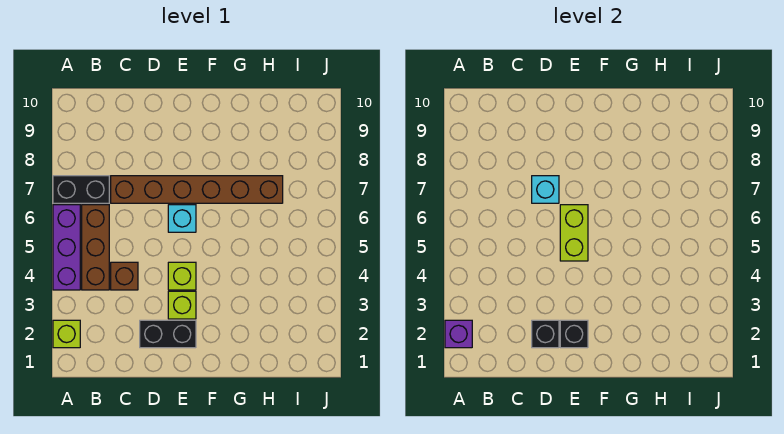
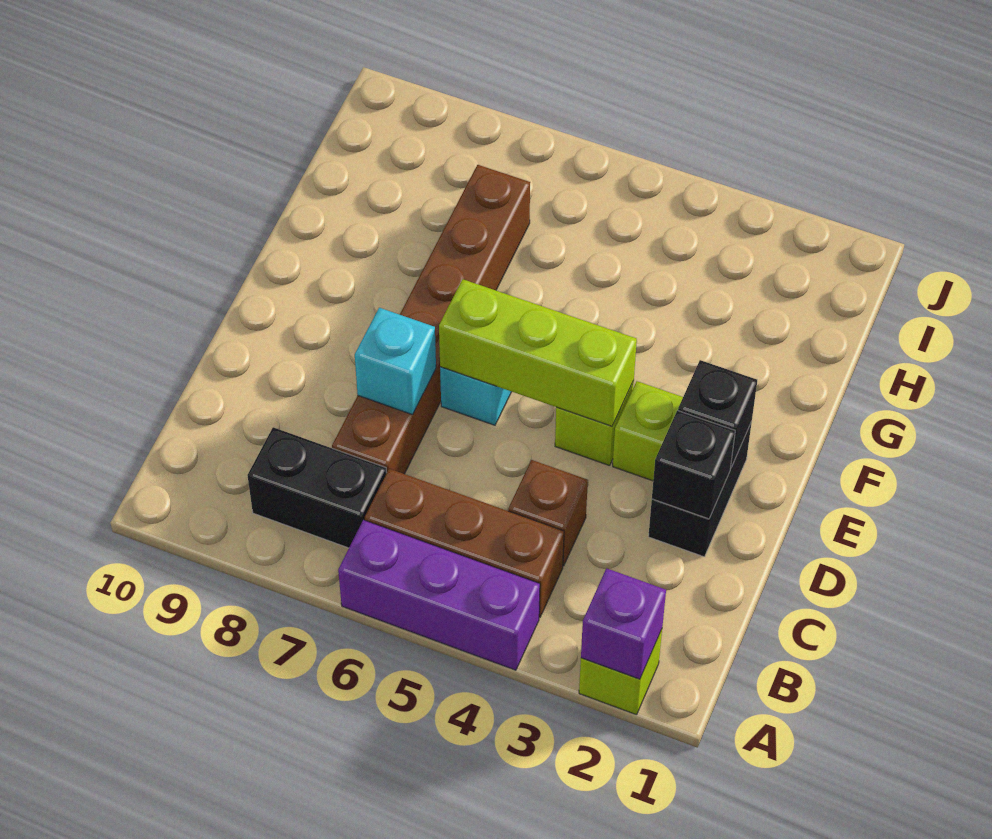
black 1x2 brick [53,176,109,203] -> black 1x2 brick turned to [247,427,387,548]
lime 1x2 brick [560,205,588,261] -> lime 1x3 brick [439,279,637,426]

